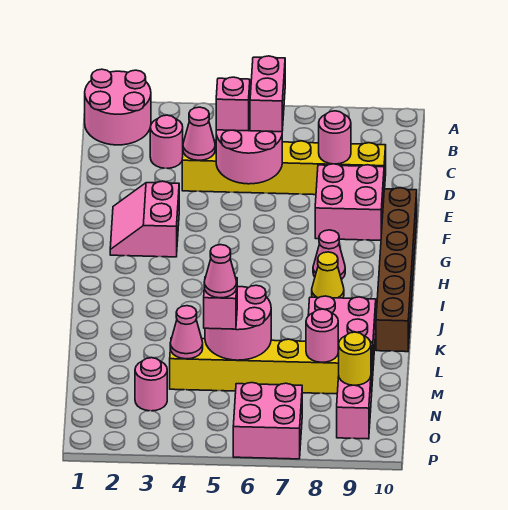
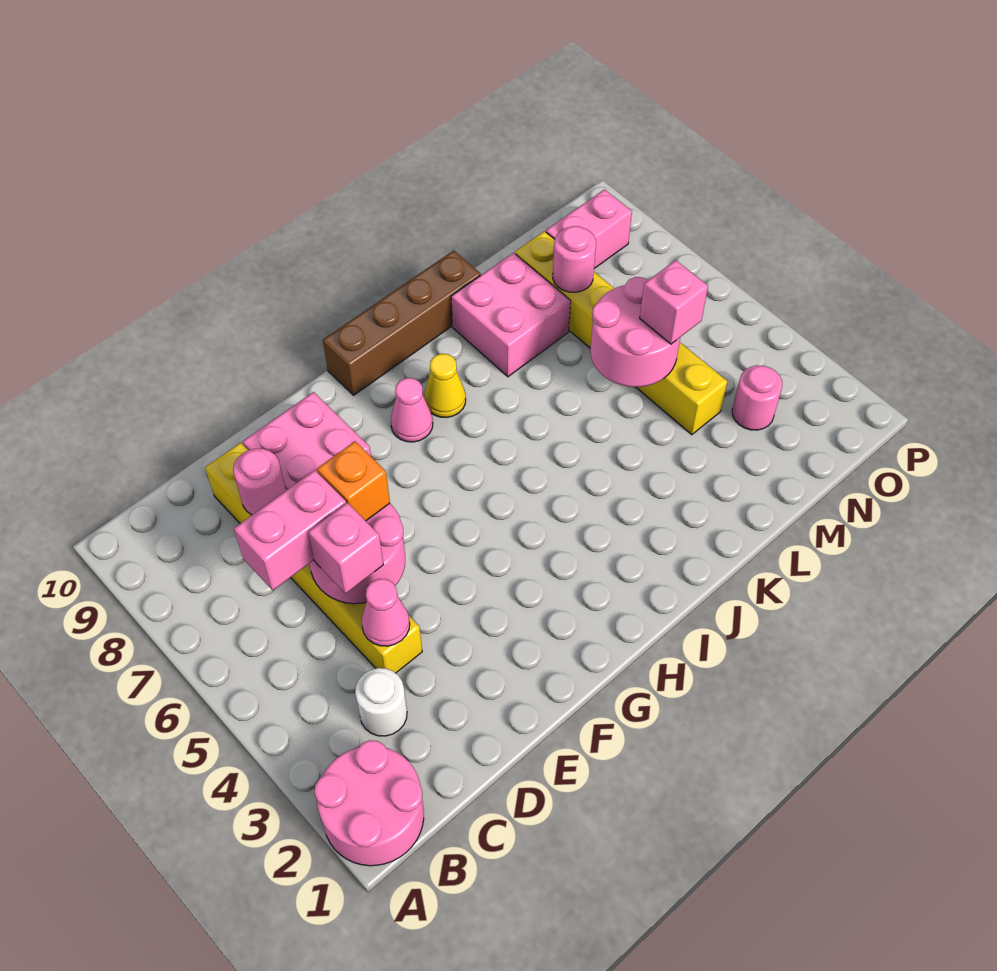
pink 1x1 round brick [150,115,183,168] -> white 1x1 round brick [355,668,407,736]
none -> orange 1x1 brick [317,441,390,521]
pink 2x2 slope [110,181,179,257] -> none
brown 1x6 brick [376,188,417,352] -> brown 1x4 brick [323,250,481,395]
pink 1x1 cone [170,306,203,359] -> none
pink 1x1 cone [204,245,237,298] -> none
yellow 1x1 round brick [339,332,371,385] -> none
pink 2x2 brick [233,383,302,459] -> none

